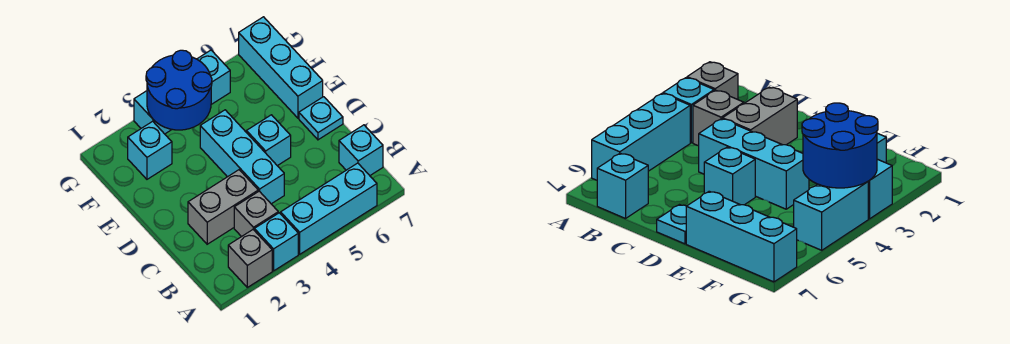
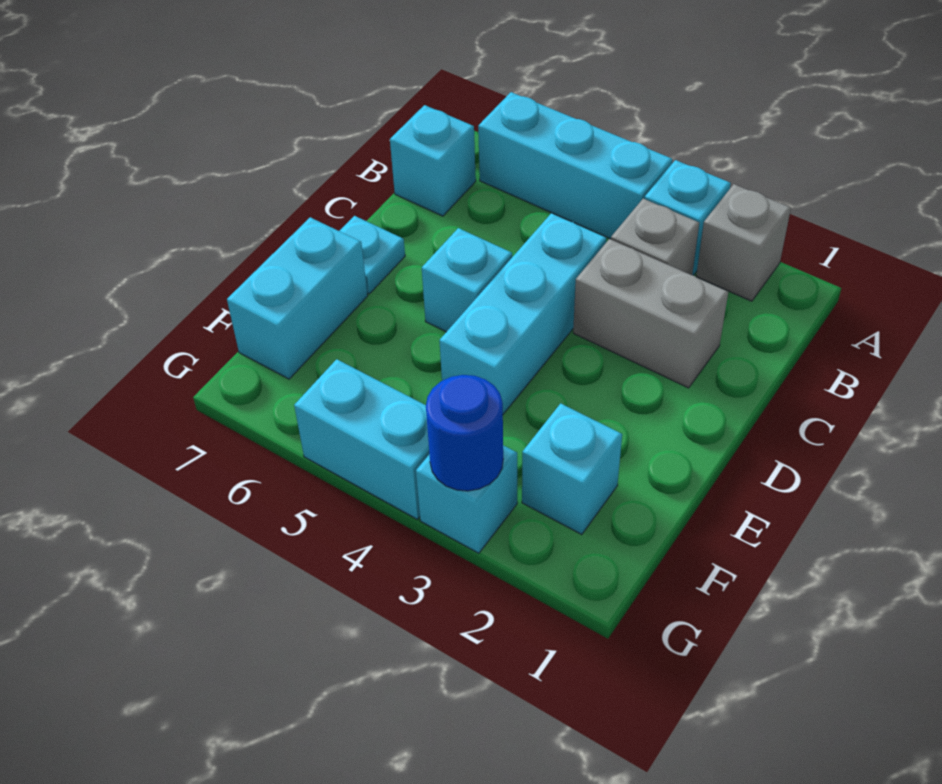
cyan 1x3 brick [239,17,323,118] -> cyan 1x2 brick [227,217,368,379]
blue 2x2 round brick [146,50,212,130] -> blue 1x1 round brick [426,375,503,491]

